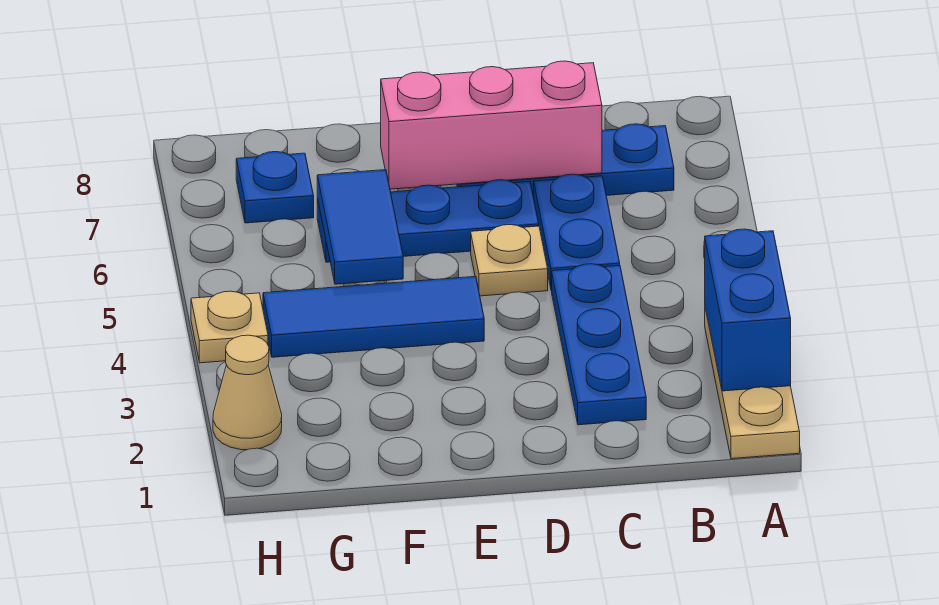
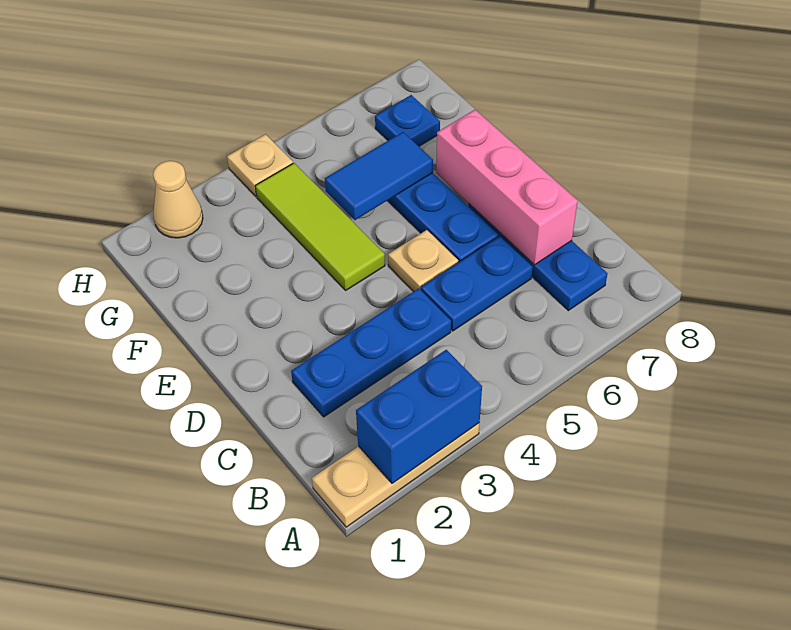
blue 1x3 tile [263,276,484,357] -> lime 1x3 tile [255,163,385,290]

